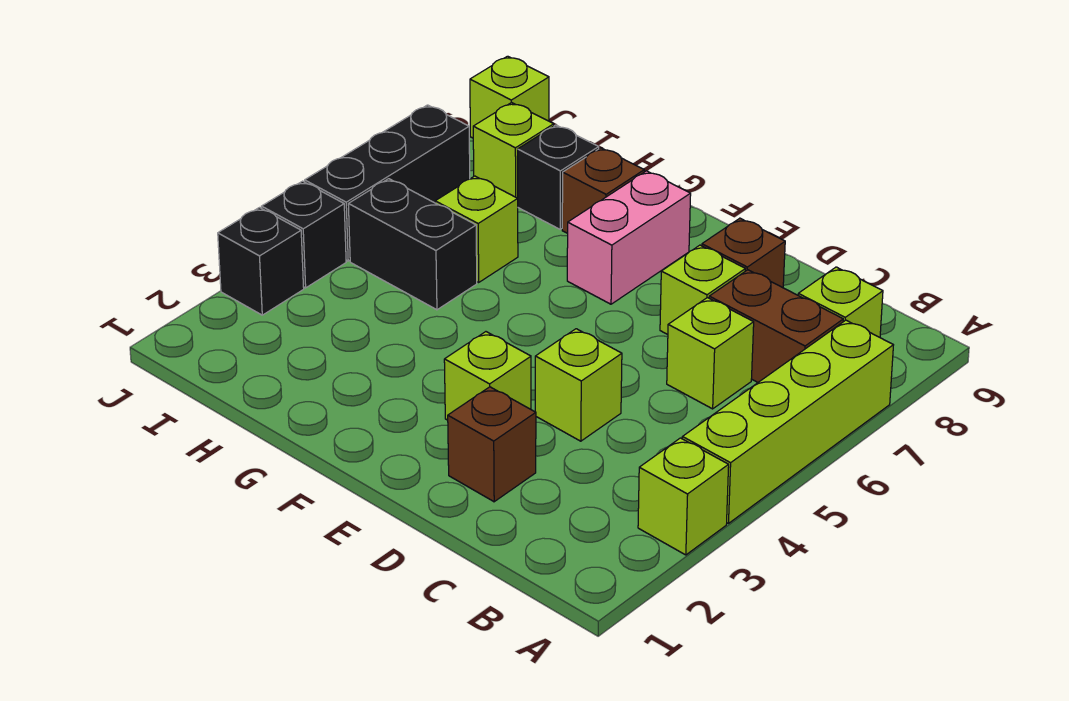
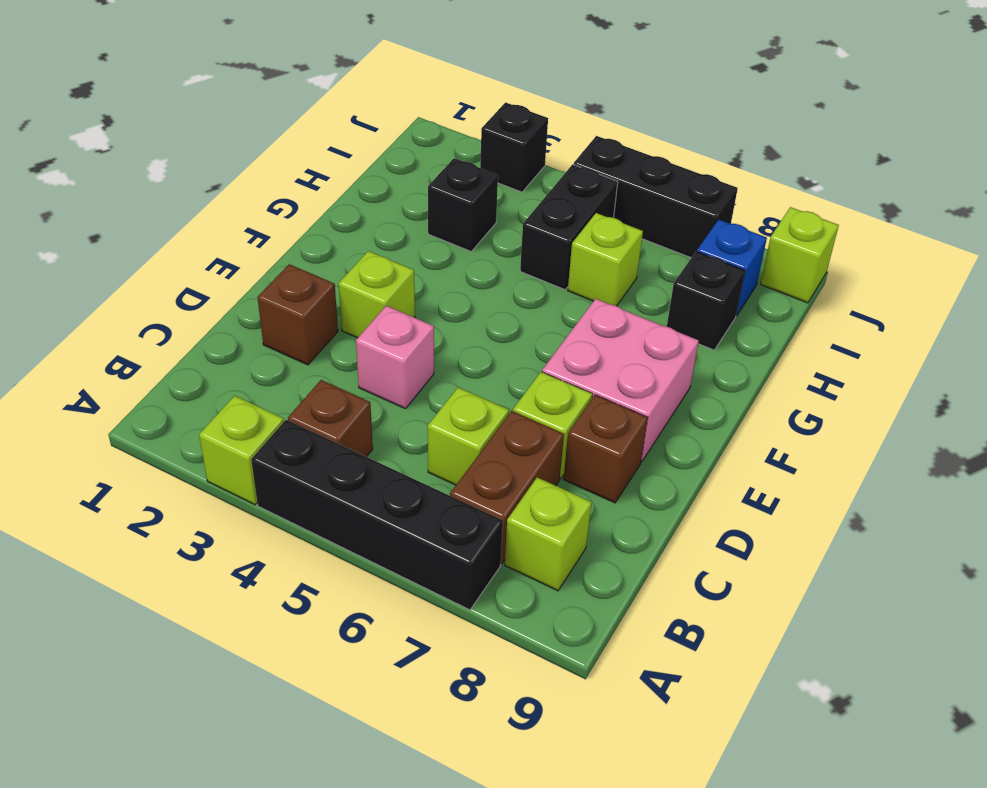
lime 1x4 brick [682,320,893,523] -> black 1x4 brick [251,420,503,610]
lime 1x1 brick [535,329,622,441] -> pink 1x1 brick [356,306,434,409]
pink 1x2 brick [567,171,691,304] -> pink 2x2 brick [542,299,699,462]
brown 1x1 brick [562,148,644,233] -> brown 1x1 brick moved to [288,380,373,457]
lime 1x1 brick [473,102,554,198] -> blue 1x1 brick [697,220,767,316]
black 1x1 brick [262,181,346,288] -> black 1x1 brick moved to [428,158,498,251]

